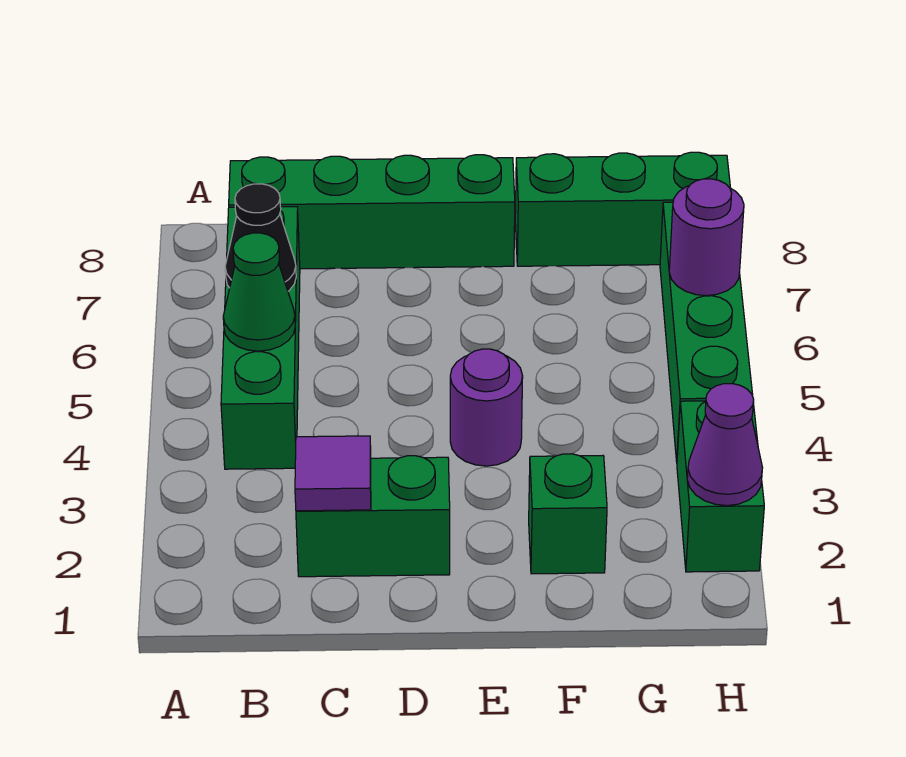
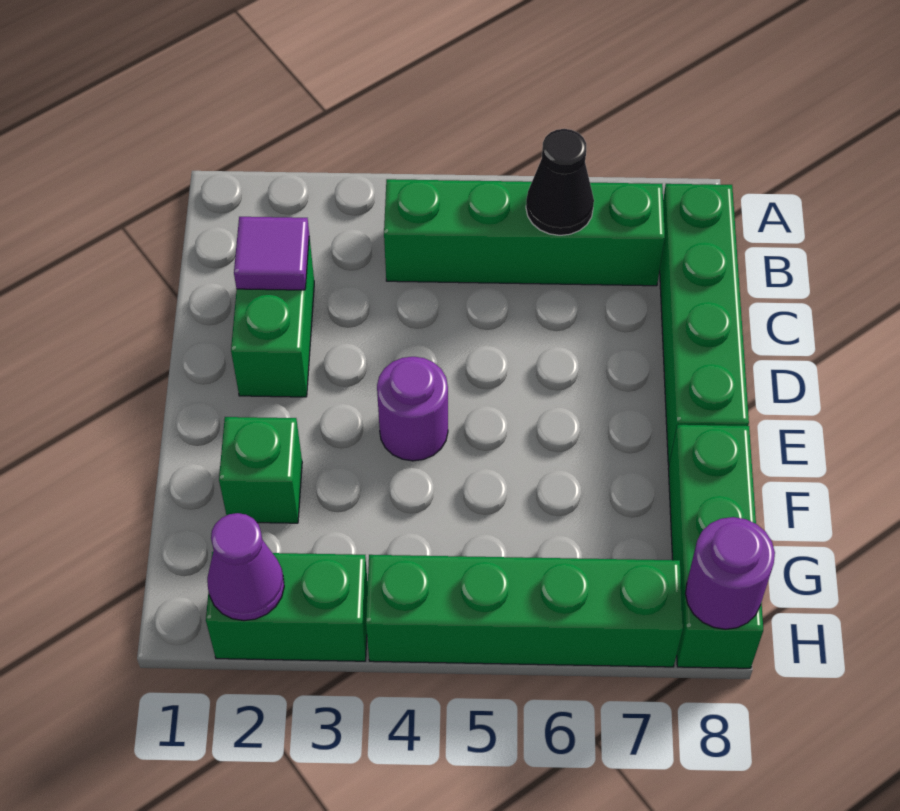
green 1x1 cone [223,233,295,351] -> none
purple 1x1 round brick [669,179,744,296] -> purple 1x1 round brick moved to [685,517,775,629]

